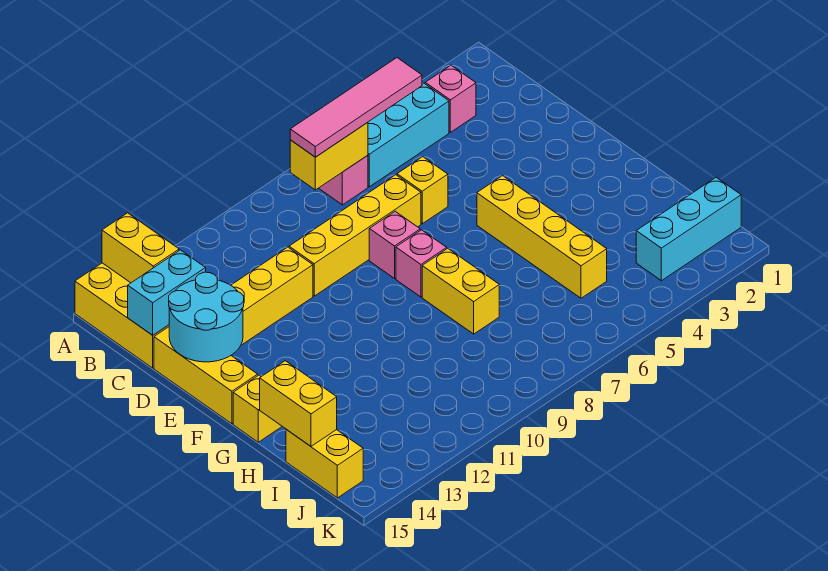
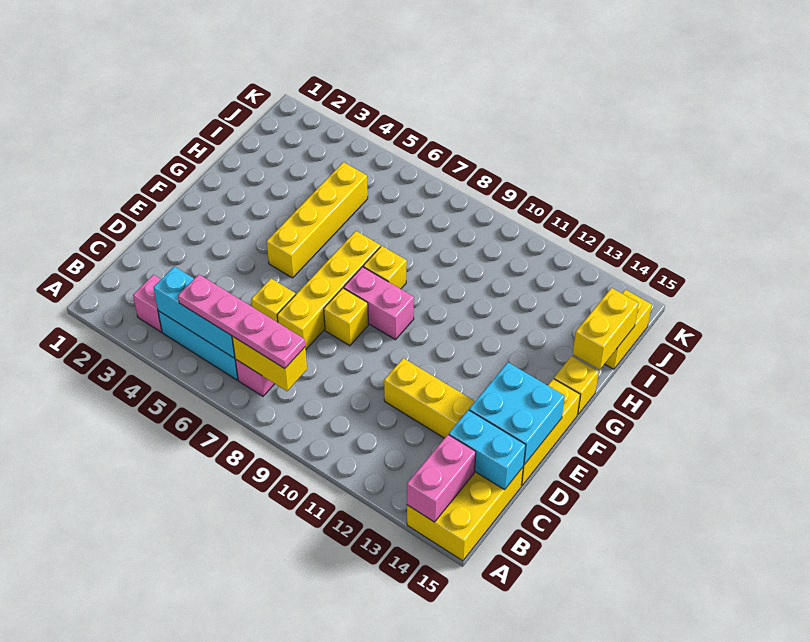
yellow 1x2 brick [102,213,179,283] -> pink 1x2 brick [407,435,476,522]
pink 1x4 tile [290,58,422,157] -> pink 1x4 plate [178,274,305,369]
yellow 1x4 brick [289,175,421,296] -> yellow 1x4 brick turned to [277,231,380,350]
cyan 2x2 round brick [169,272,244,362] -> cyan 2x2 brick [469,362,565,465]
pink 1x1 brick [369,211,420,278] -> yellow 1x1 brick [324,288,368,346]
pink 1x1 brick [396,230,447,297] -> pink 1x2 brick [344,267,414,340]
yellow 1x2 brick [422,249,499,334] -> yellow 1x1 brick [363,246,407,289]
cyan 1x3 brick [636,177,741,281] -> cyan 1x3 brick moved to [154,267,235,358]

